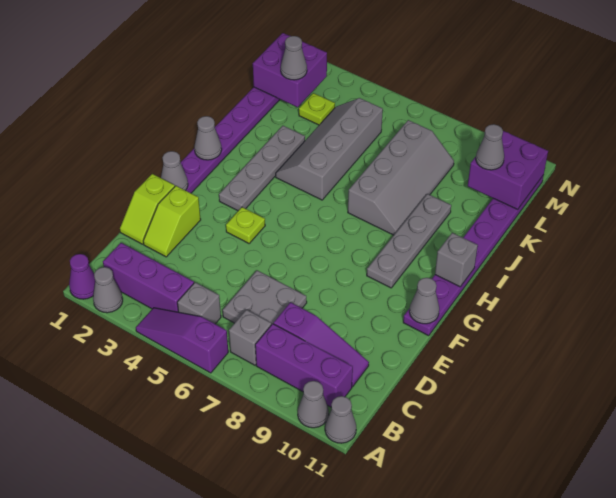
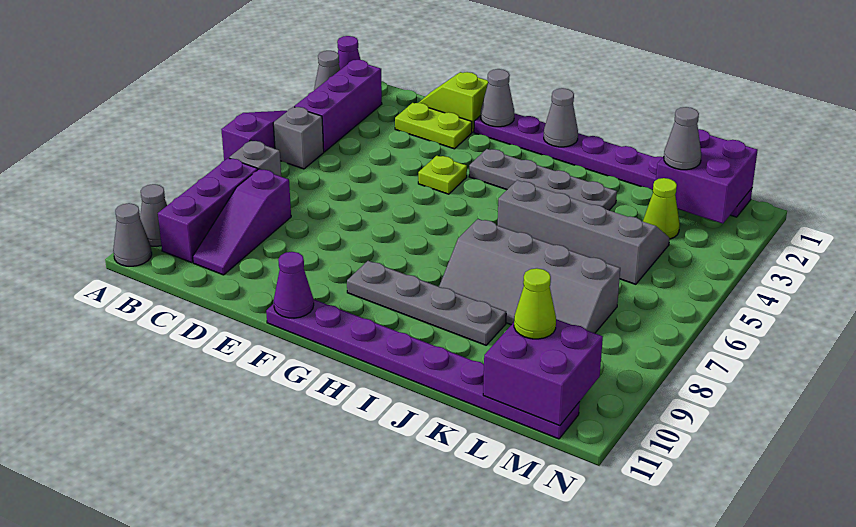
grey 2x2 plate [223,270,307,325] -> none
lime 1x2 slope [143,186,201,257] -> lime 1x2 plate [395,103,472,149]
grey 1x1 cone [409,278,439,324] -> purple 1x1 cone [274,252,314,318]
grey 1x1 brick [435,233,478,287] -> none
lime 1x1 plate [299,93,335,125] -> lime 1x1 cone [643,178,680,239]
grey 1x1 cone [476,124,504,170] -> lime 1x1 cone [514,268,556,339]

